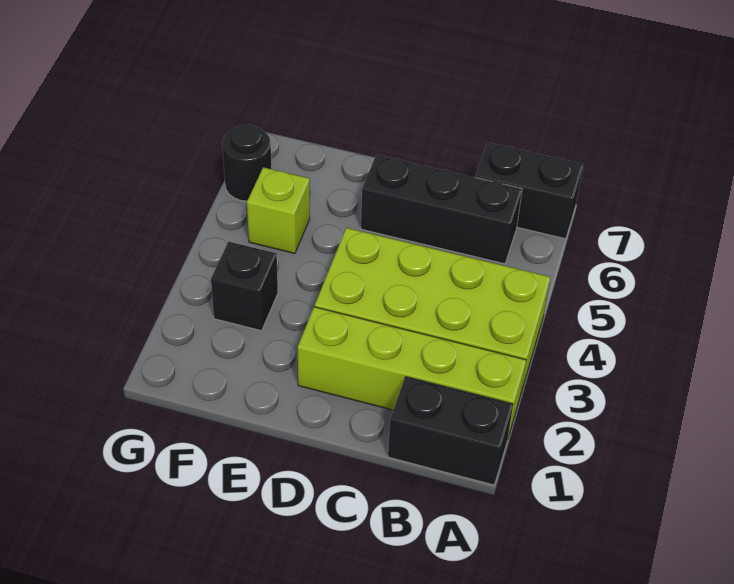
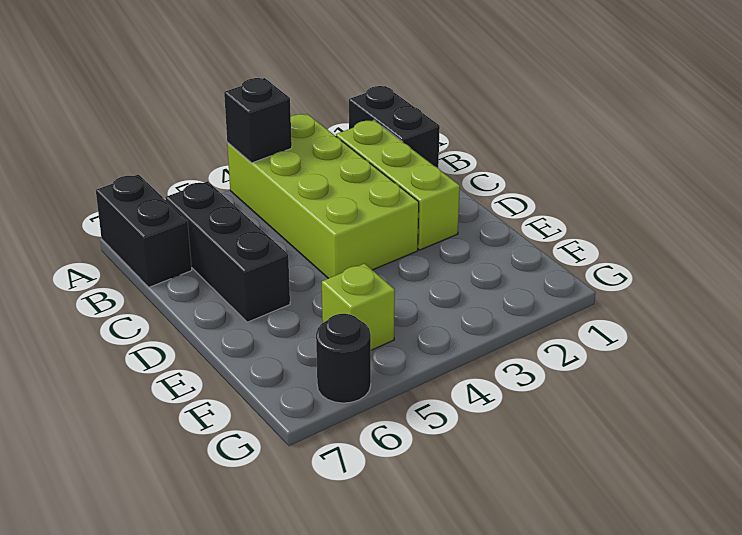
lime 1x4 brick [298,307,526,437] -> lime 1x3 brick [336,120,460,250]
black 1x1 brick [211,242,278,331] -> black 1x1 brick moved to [224,78,292,163]

